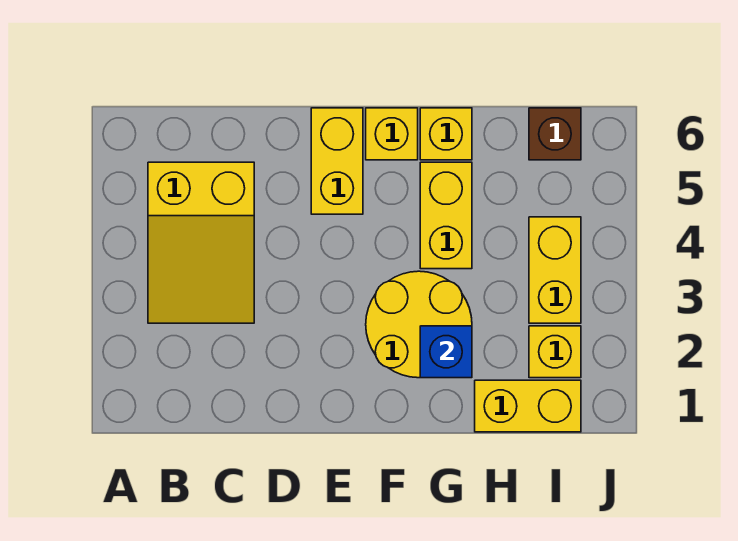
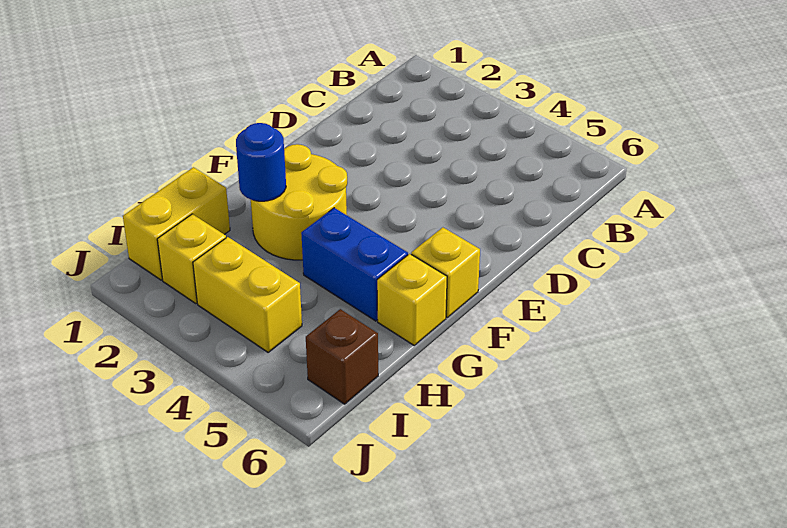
yellow 2x3 slope [148,162,254,323] -> none
yellow 1x2 brick [311,108,363,214] -> none
blue 1x1 brick [420,326,472,378] -> blue 1x1 round brick [236,123,286,201]
yellow 1x2 brick [420,162,472,269] -> blue 1x2 brick [301,208,408,321]

